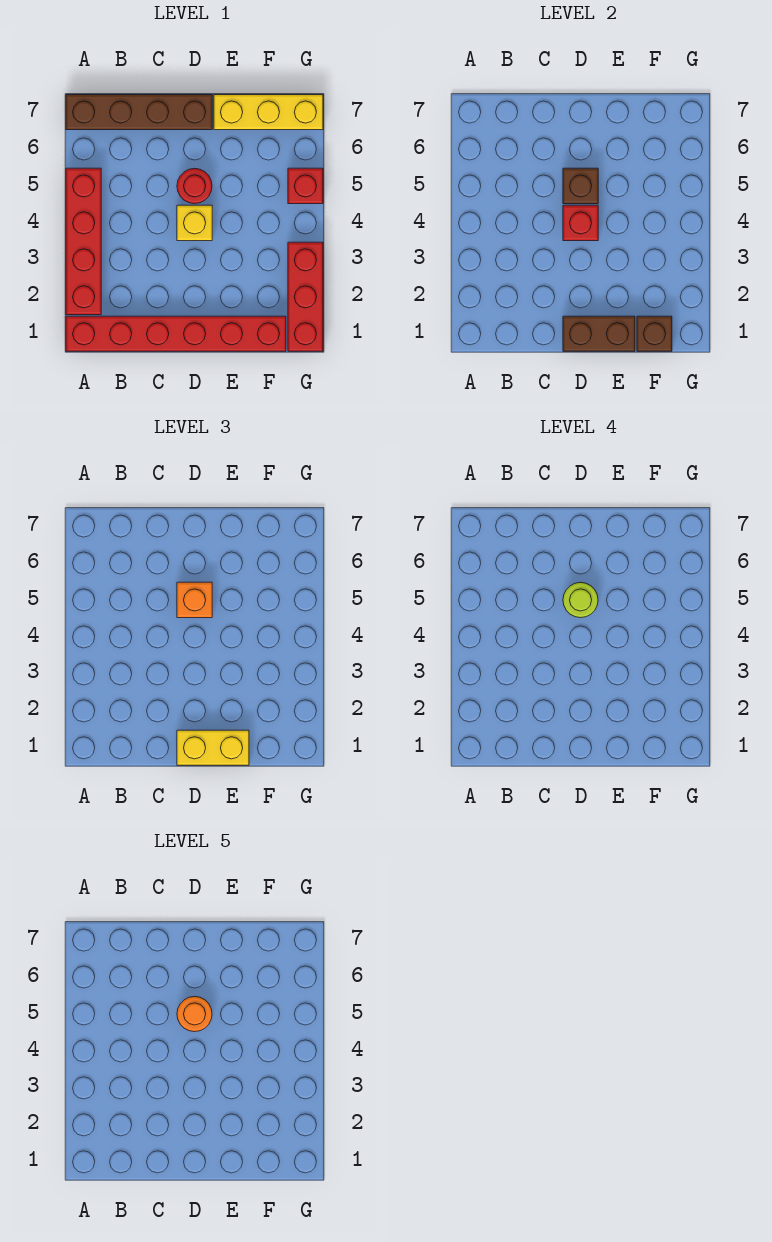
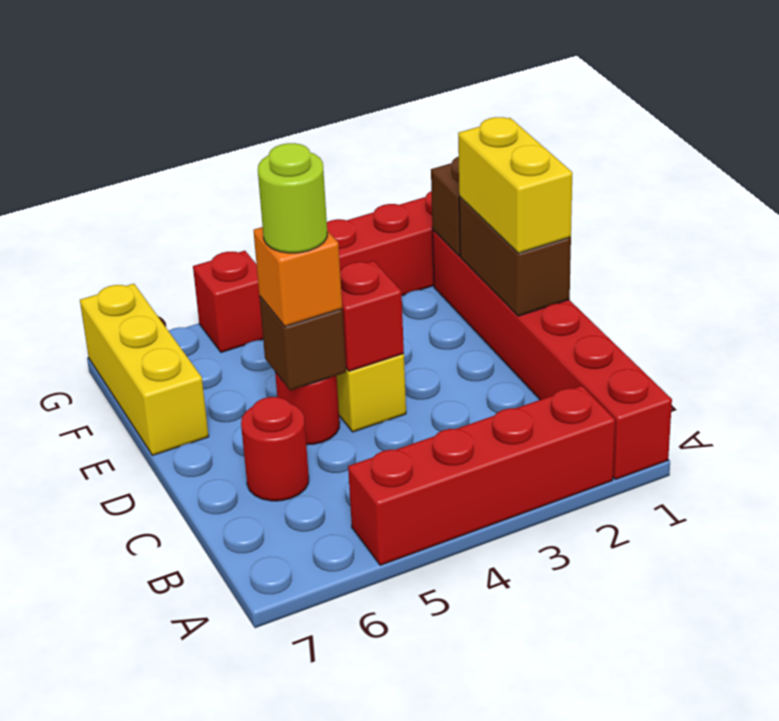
brown 1x4 brick [66,95,212,130] -> none
none -> red 1x1 round brick [241,397,309,501]
orange 1x1 round brick [177,996,212,1032] -> none

